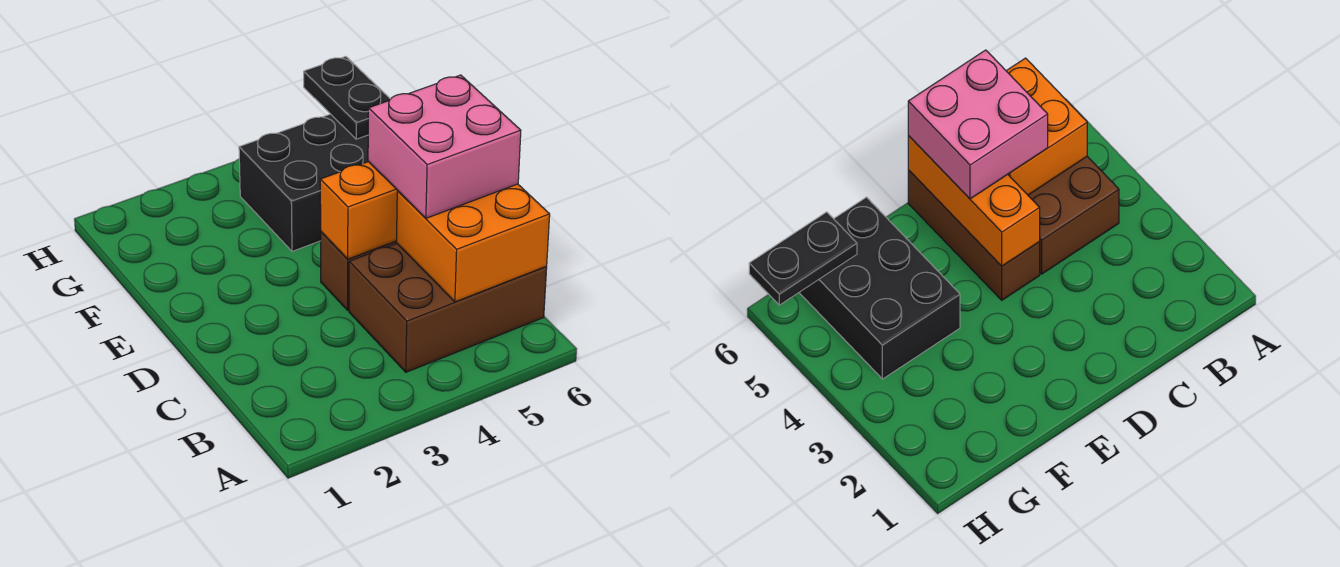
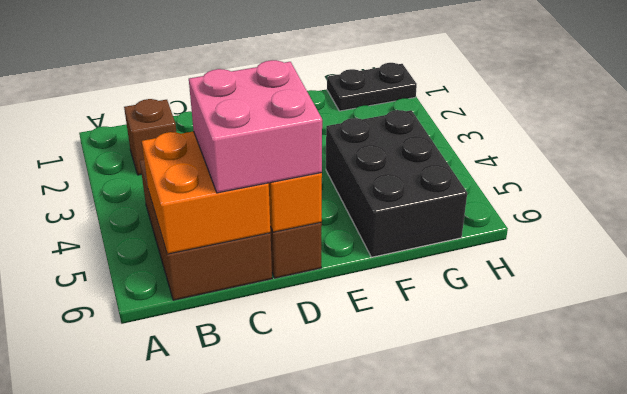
none -> brown 1x1 brick [124,99,176,175]
black 1x2 plate [304,57,390,139] -> black 1x2 plate moved to [327,63,417,111]

